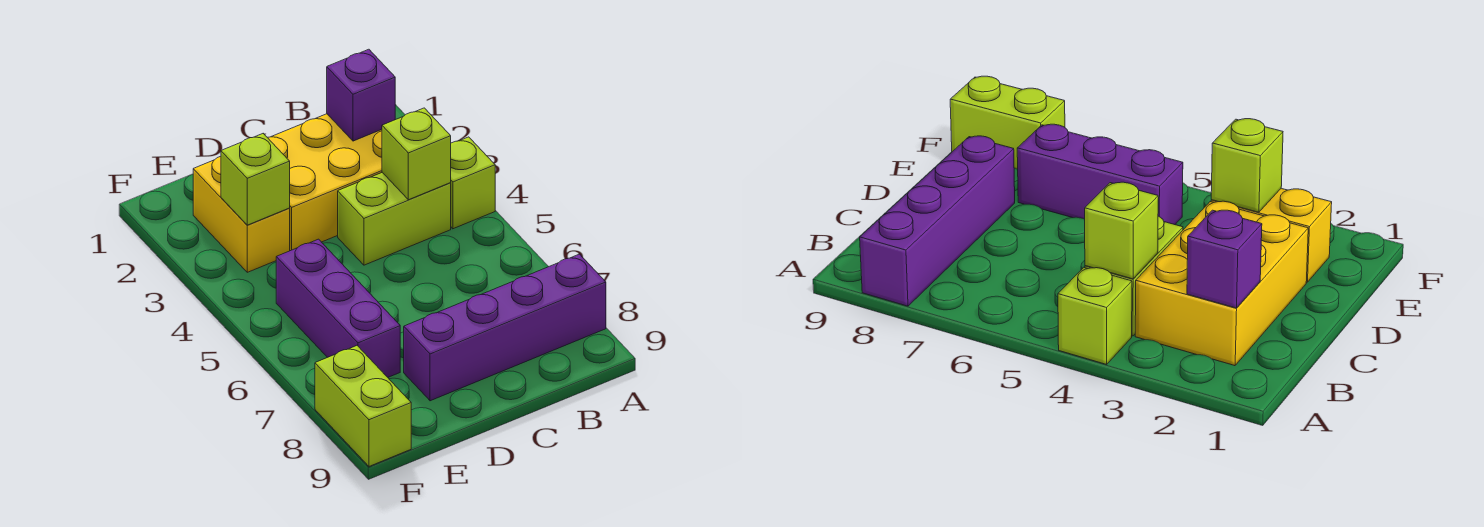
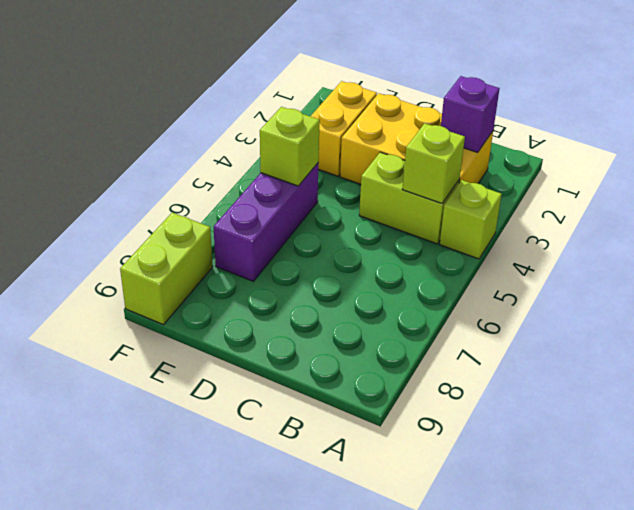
purple 1x4 brick [404,254,606,401] -> none
lime 1x1 brick [221,134,290,225] -> lime 1x1 brick moved to [260,107,320,186]

